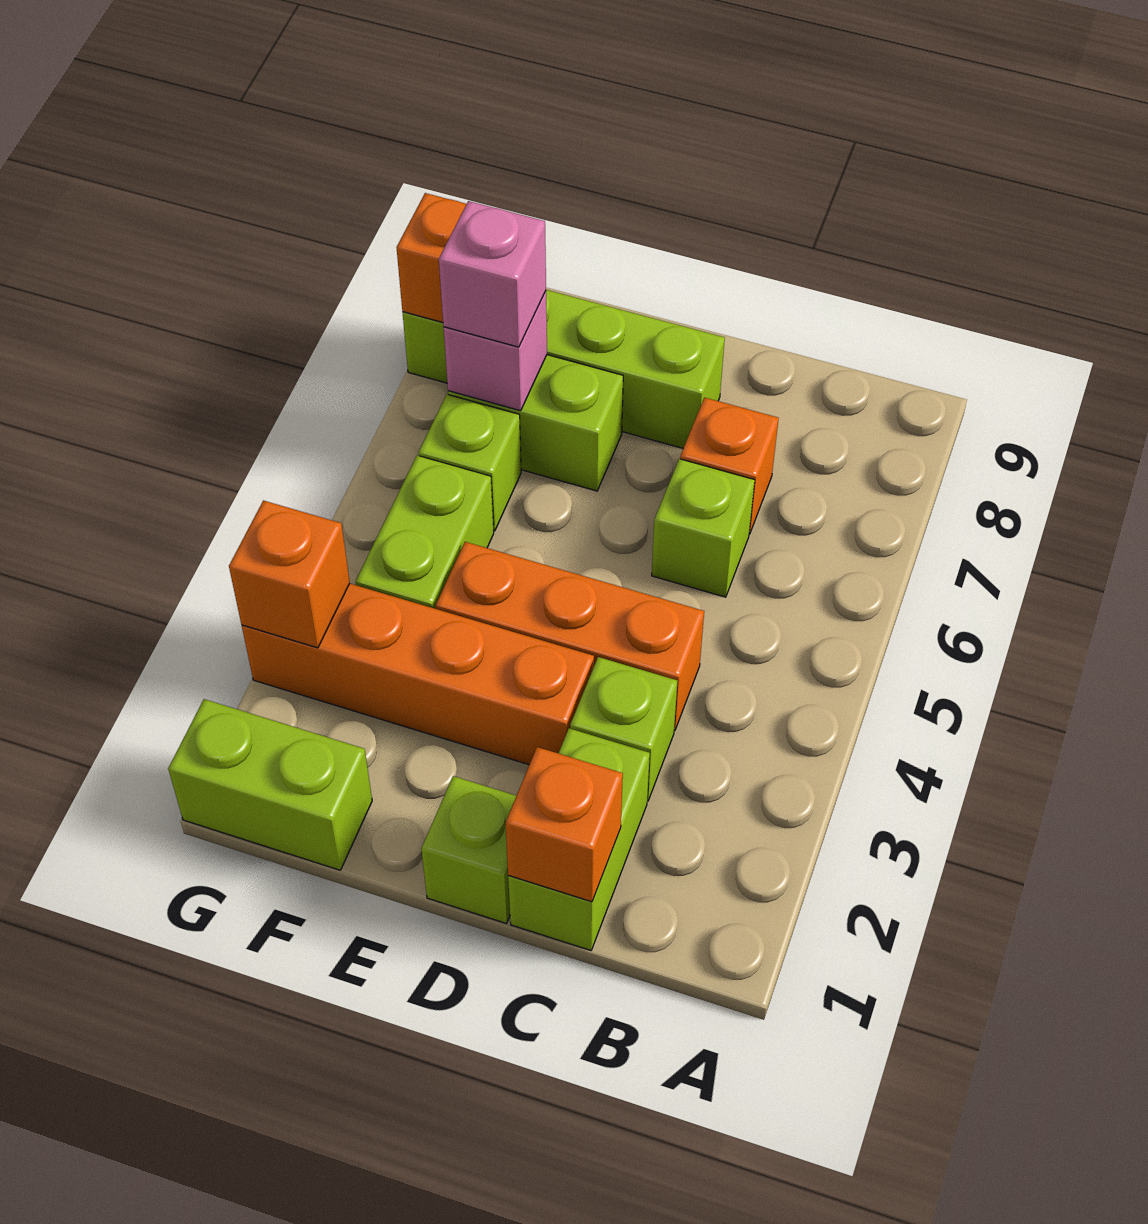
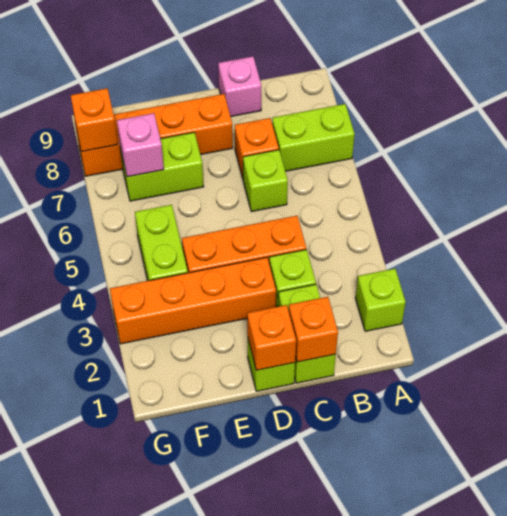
lime 1x4 brick [402,290,725,448] -> orange 1x4 brick [76,94,233,176]
lime 1x2 brick [168,699,372,870] -> lime 1x2 brick moved to [272,104,355,171]
lime 1x1 brick [418,394,521,531] -> lime 1x1 brick moved to [355,269,406,331]
pink 1x1 brick [439,201,546,347] -> pink 1x1 brick moved to [218,56,261,117]
orange 1x1 brick [229,500,350,648] -> orange 1x1 brick moved to [247,305,296,370]

